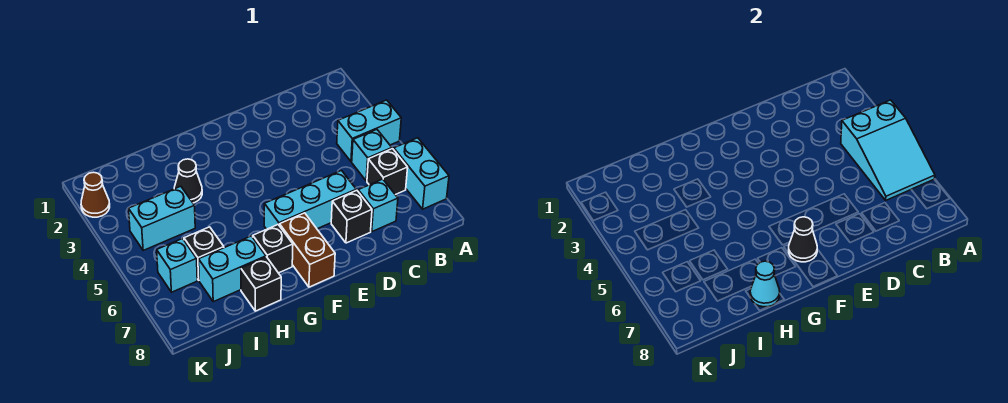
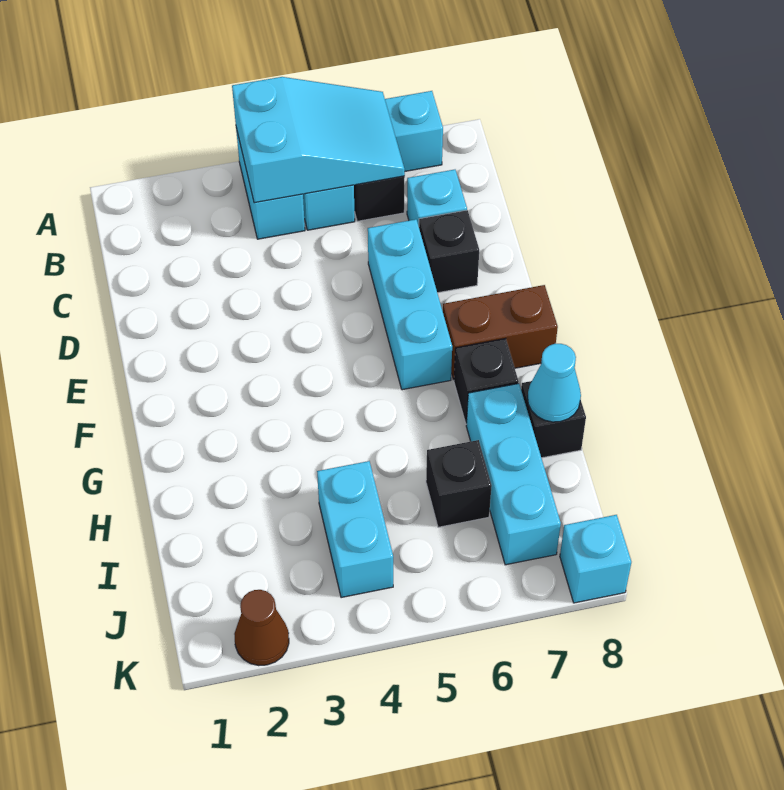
black 1x1 cone [789,217,817,262] -> none
black 1x1 cone [174,159,202,203] -> none
cyan 1x2 brick [199,236,266,302] -> cyan 1x3 brick [466,383,561,565]
cyan 1x1 brick [157,239,197,292] -> cyan 1x1 brick moved to [560,515,631,603]

